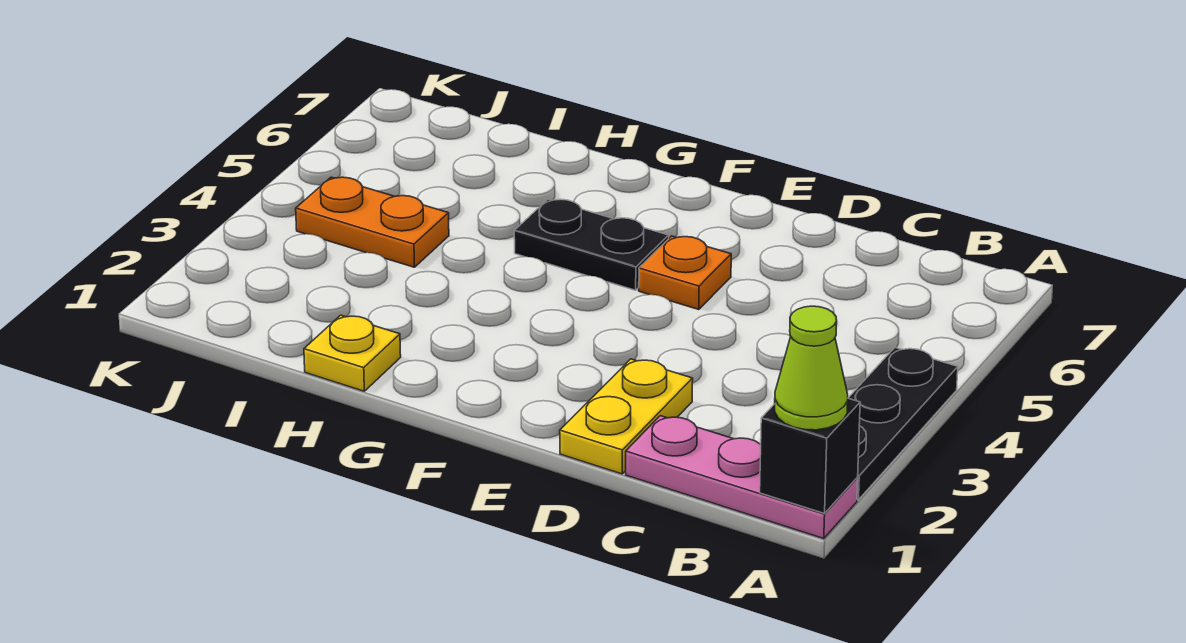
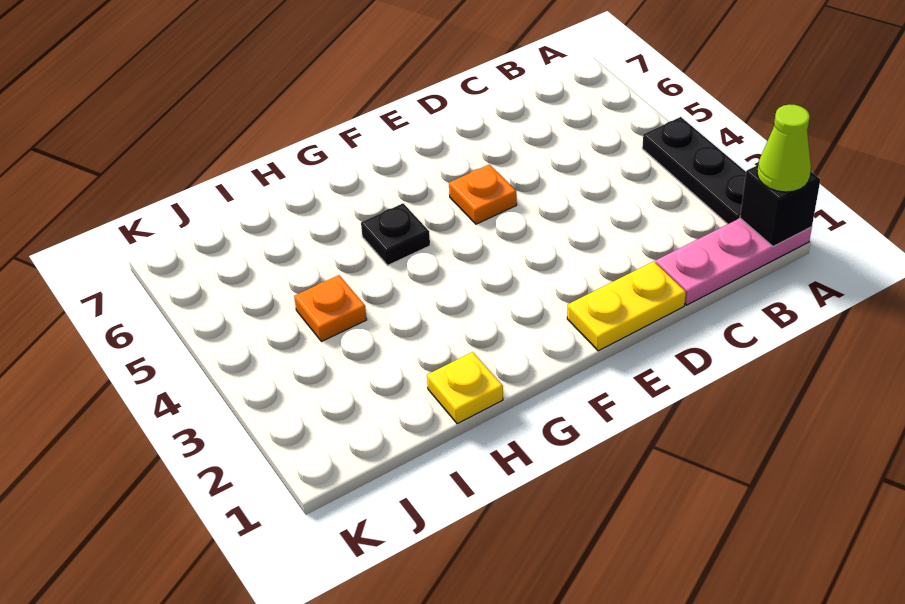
yellow 1x2 plate [560,359,693,474] -> yellow 1x2 plate turned to [567,261,686,351]
black 1x2 plate [514,199,669,290] -> black 1x1 plate [361,203,430,265]
orange 1x2 plate [296,177,449,267] -> orange 1x1 plate [294,275,367,342]

